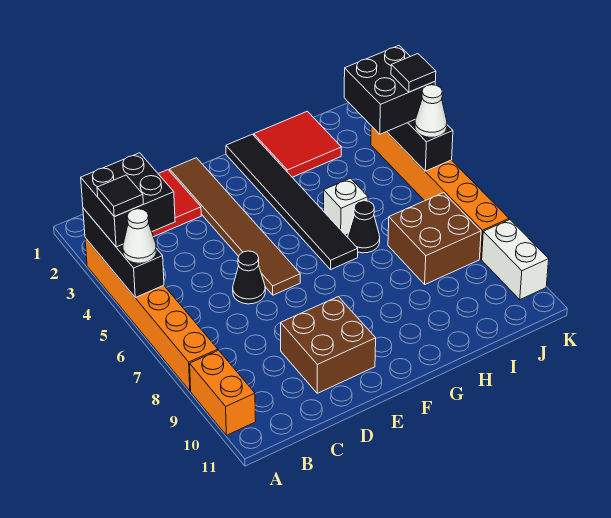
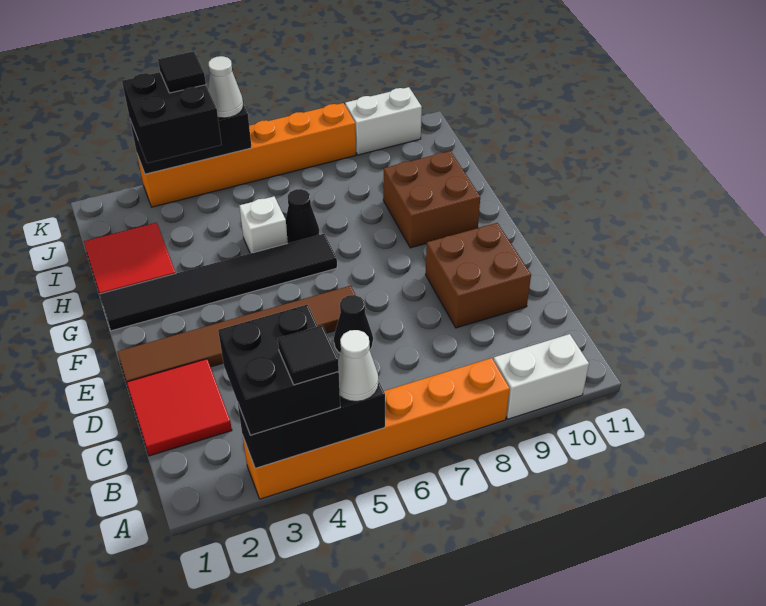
orange 1x2 brick [190,350,256,435] -> white 1x2 brick [494,334,589,419]
brown 2x2 brick [388,193,481,284] -> brown 2x2 brick moved to [383,151,480,248]

